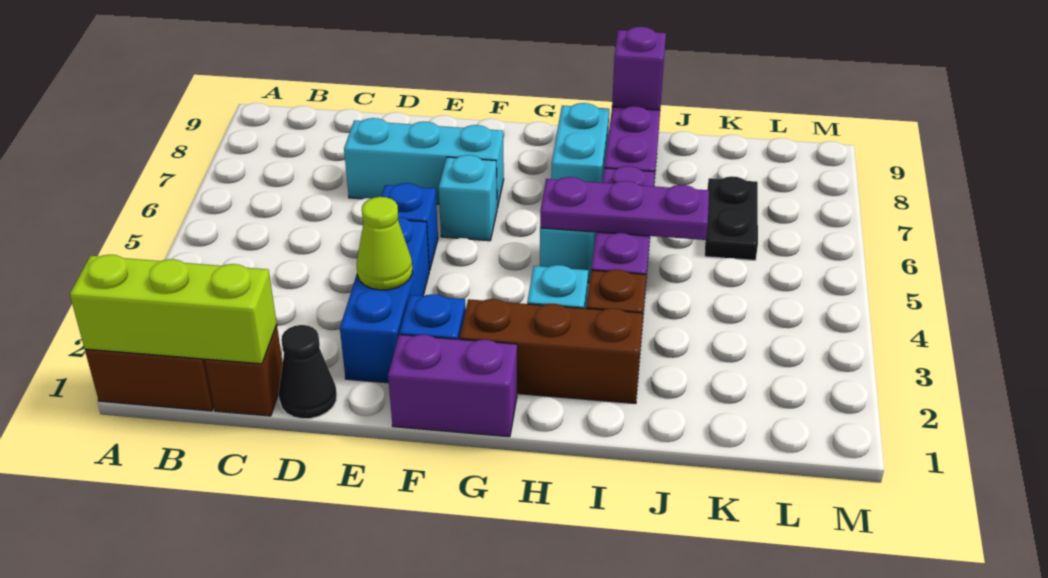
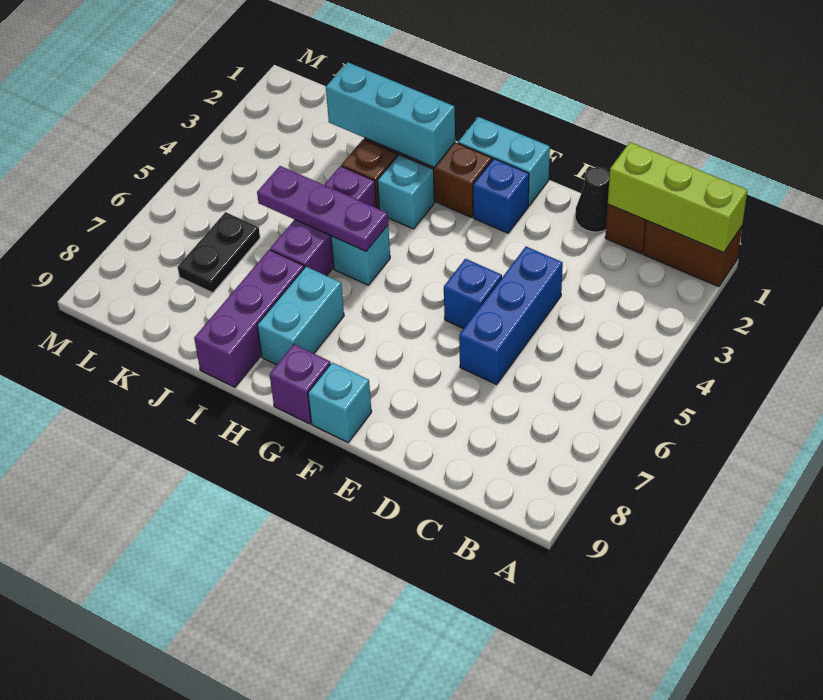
cyan 1x3 brick [344,118,504,208] -> cyan 1x3 brick moved to [326,62,455,167]
blue 1x3 brick [340,217,429,383] -> blue 1x3 brick moved to [459,247,563,385]
lime 1x1 cone [357,197,412,290] -> none
purple 1x2 brick [388,335,517,437] -> cyan 1x2 brick [458,117,550,206]
cyan 1x1 brick [439,155,497,241] -> cyan 1x1 brick moved to [308,362,372,442]
purple 1x1 brick [612,27,666,110] -> purple 1x1 brick moved to [270,344,330,424]

